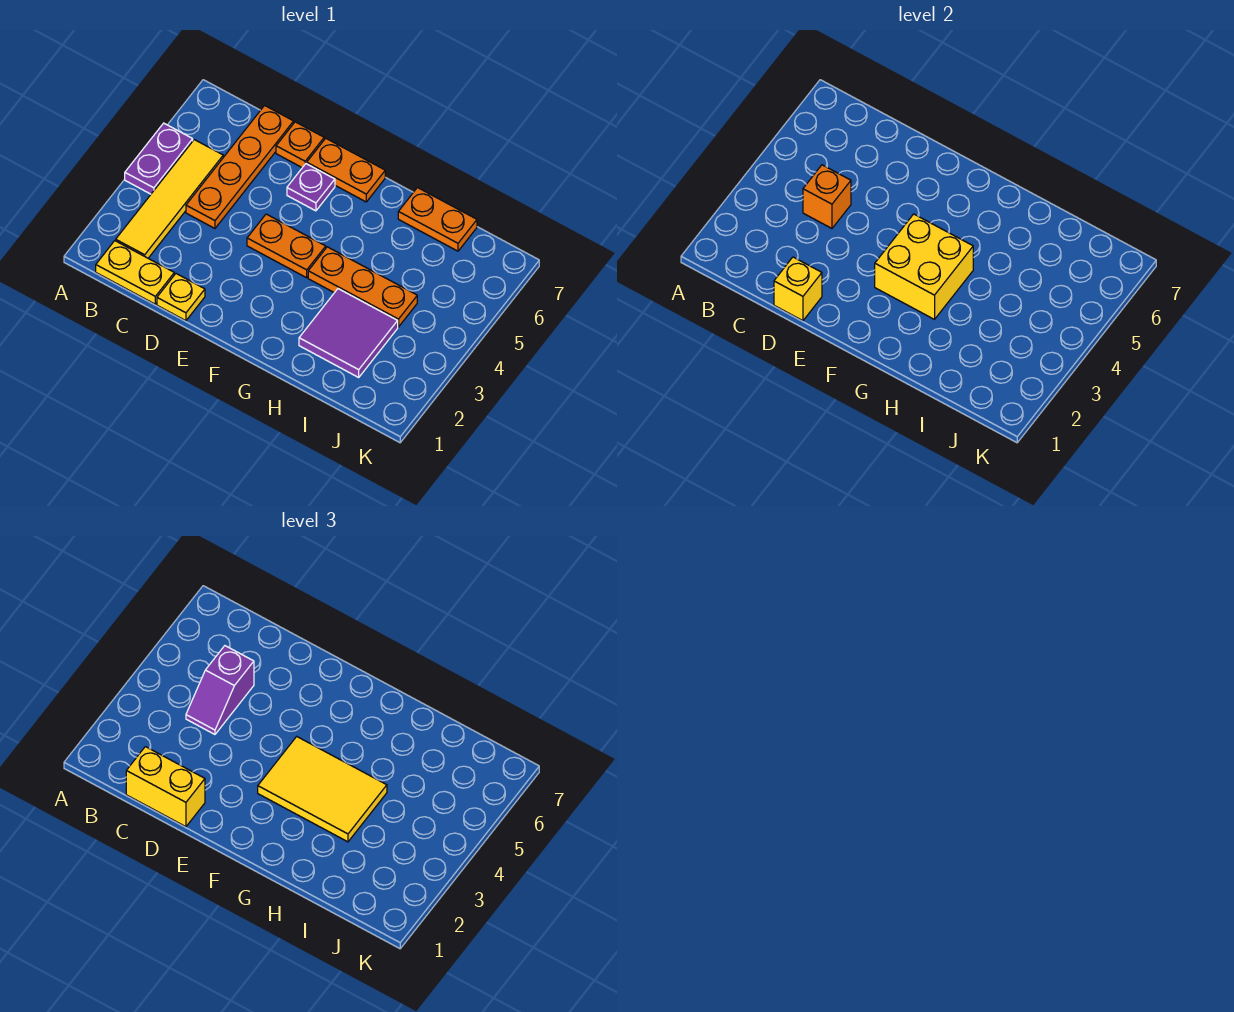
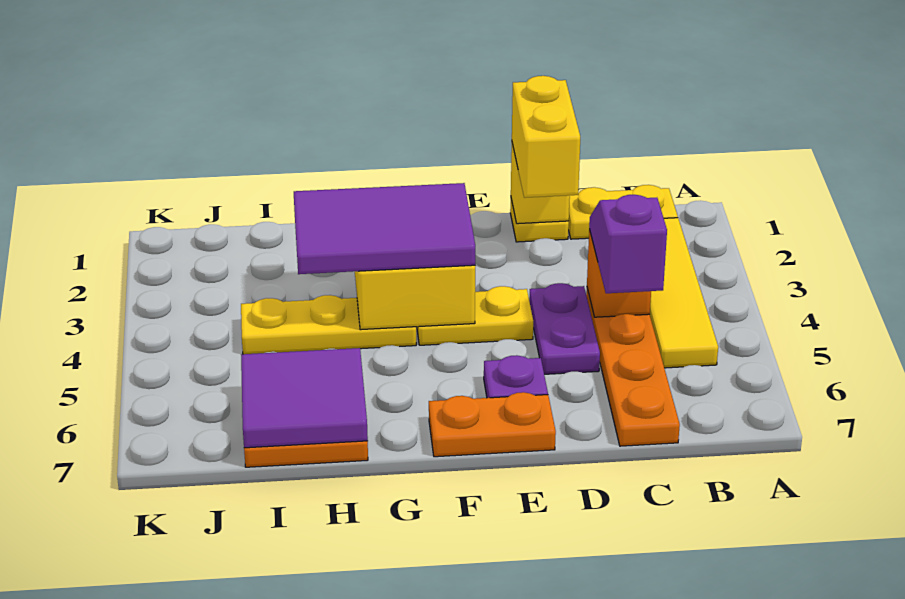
purple 1x2 plate [125,123,193,194] -> purple 1x2 plate moved to [529,283,600,374]
yellow 1x2 brick [126,747,205,827] -> yellow 1x2 brick turned to [512,76,580,198]
orange 1x1 plate [276,122,324,168] -> none
orange 1x2 plate [247,214,326,278] -> yellow 1x2 plate [417,286,533,345]
yellow 2x3 tile [258,737,387,842] -> purple 2x3 tile [294,183,475,274]
orange 1x3 plate [308,247,417,327] -> yellow 1x3 plate [241,295,416,354]
purple 2x2 tile [299,289,398,377] -> purple 2x2 tile moved to [241,348,368,448]

